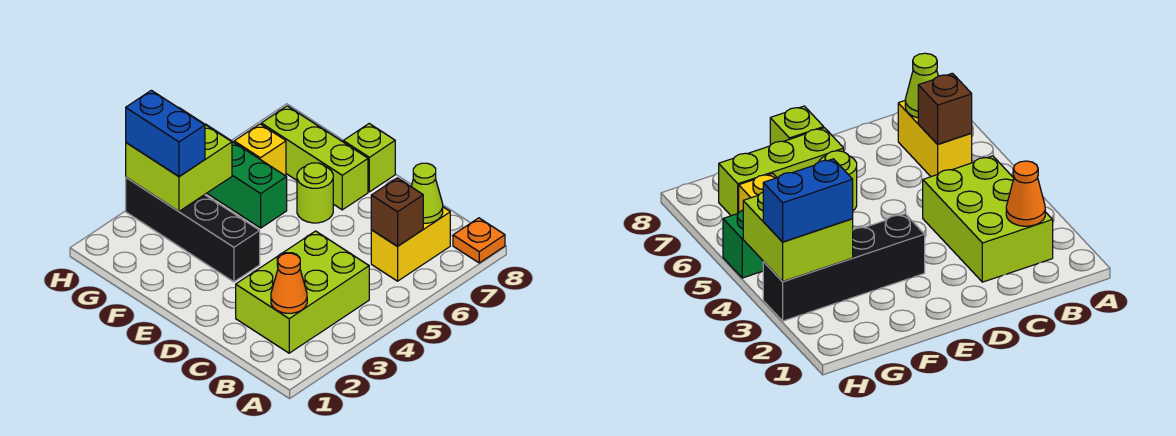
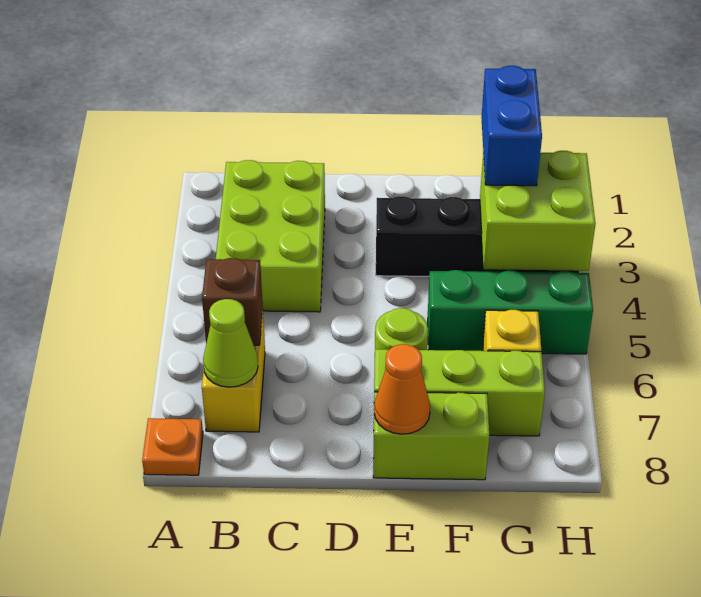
orange 1x1 cone [271,253,307,313] -> orange 1x1 cone moved to [374,344,430,434]
lime 1x1 brick [343,124,395,192] -> lime 1x2 brick [373,392,489,480]
blue 1x2 brick [126,90,205,176] -> blue 1x2 brick turned to [481,66,542,186]

